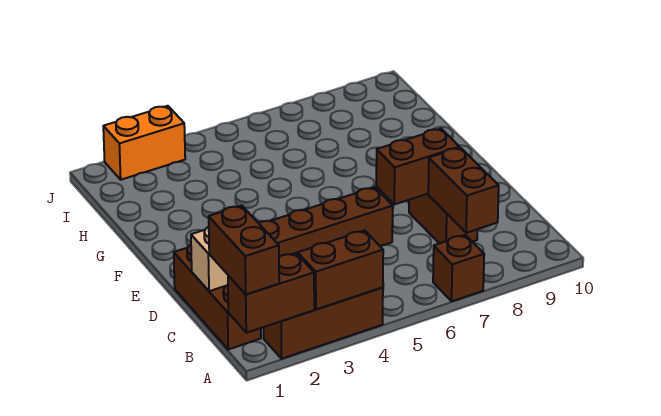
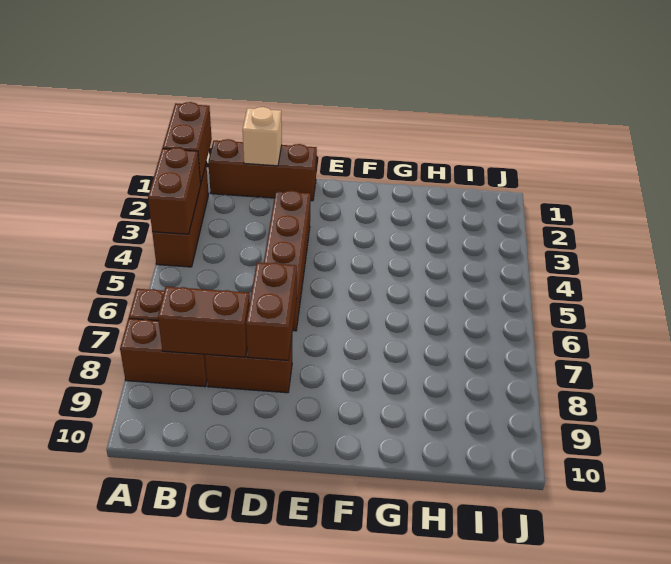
brown 1x2 brick [209,206,279,294] -> brown 1x2 brick moved to [120,318,207,387]
orange 1x2 brick [103,106,185,180] -> none

